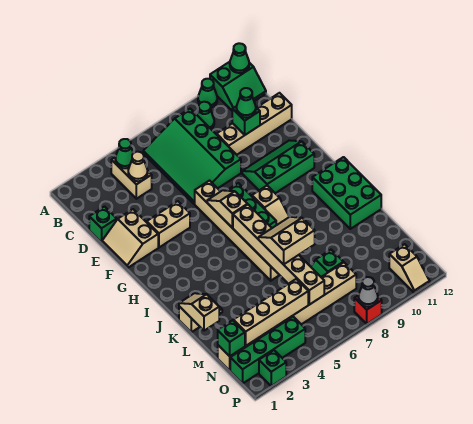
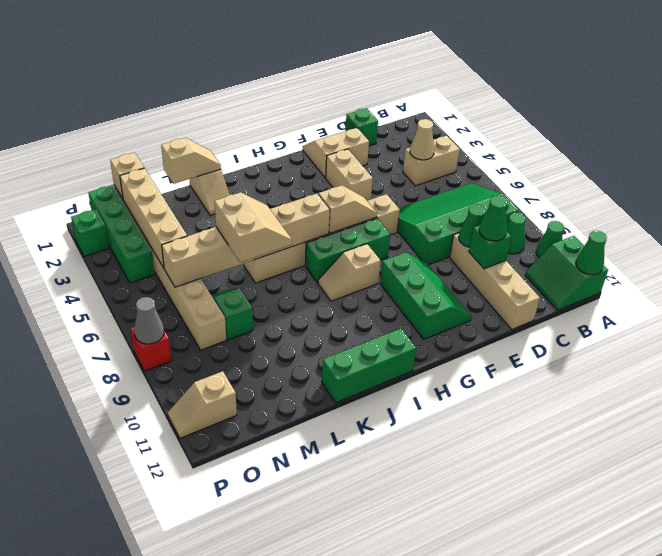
green 1x1 cone [115,139,133,168] -> green 1x1 cone moved to [459,204,486,247]
green 2x3 brick [312,157,381,229] -> green 1x3 brick [322,329,416,403]
green 1x1 brick [218,320,245,356] -> tan 1x1 brick [110,153,144,199]

